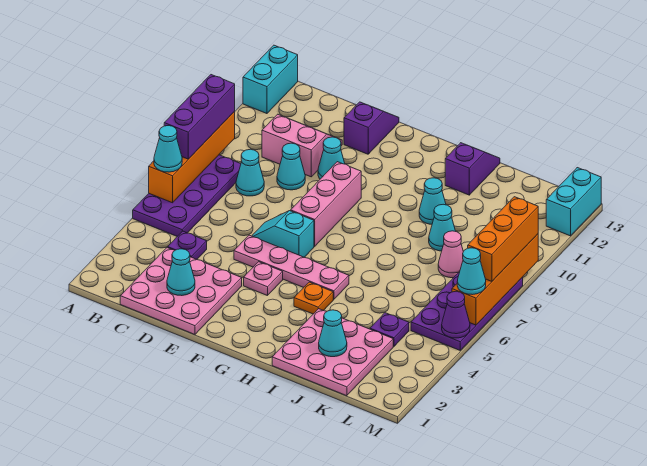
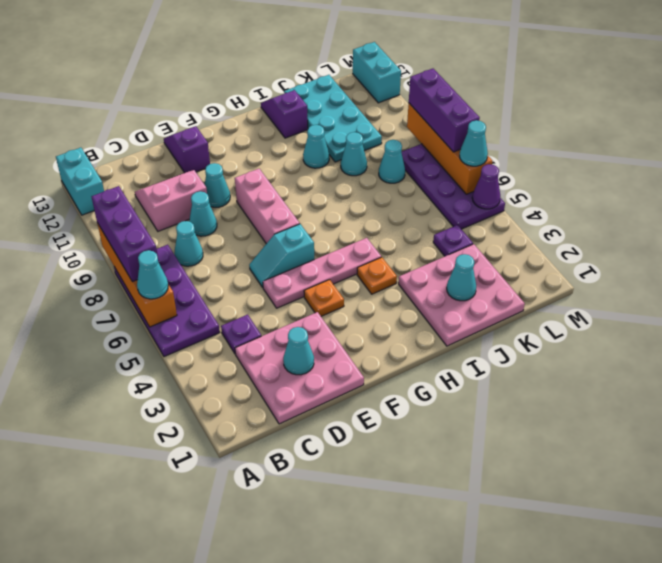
pink 1x1 plate [244,262,283,296] -> orange 1x1 plate [304,280,344,316]
none -> cyan 2x4 plate [284,75,382,162]
pink 1x1 cone [438,231,463,278] -> cyan 1x1 cone [379,140,405,183]
orange 1x3 brick [468,197,538,281] -> purple 1x3 brick [409,69,480,152]

